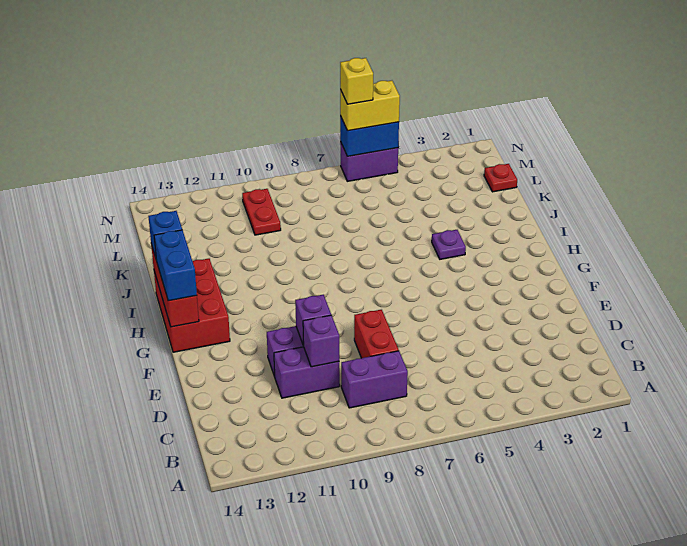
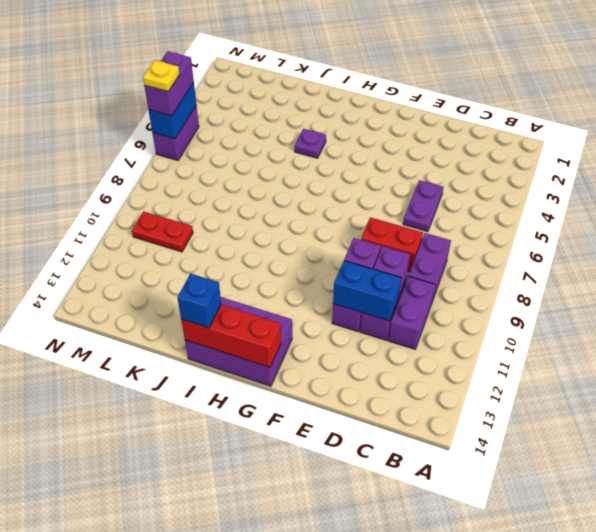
none -> purple 1x2 brick [388,276,435,349]
none -> purple 1x2 plate [403,180,443,232]
red 2x3 brick [154,259,230,352] -> purple 2x3 brick [185,297,292,386]
blue 1x2 brick [154,230,197,301] -> blue 1x2 brick moved to [333,261,401,321]
red 1x1 plate [484,164,517,192] -> none
yellow 1x2 brick [340,81,400,131] -> purple 1x2 brick [144,51,194,116]
yellow 1x1 brick [340,58,373,104] -> yellow 1x1 plate [143,60,180,91]

